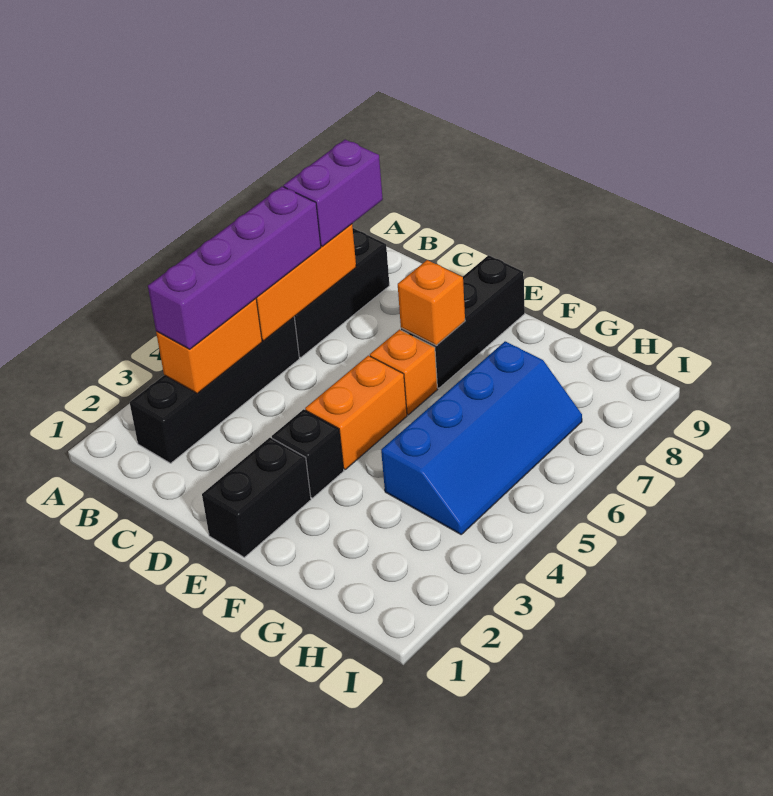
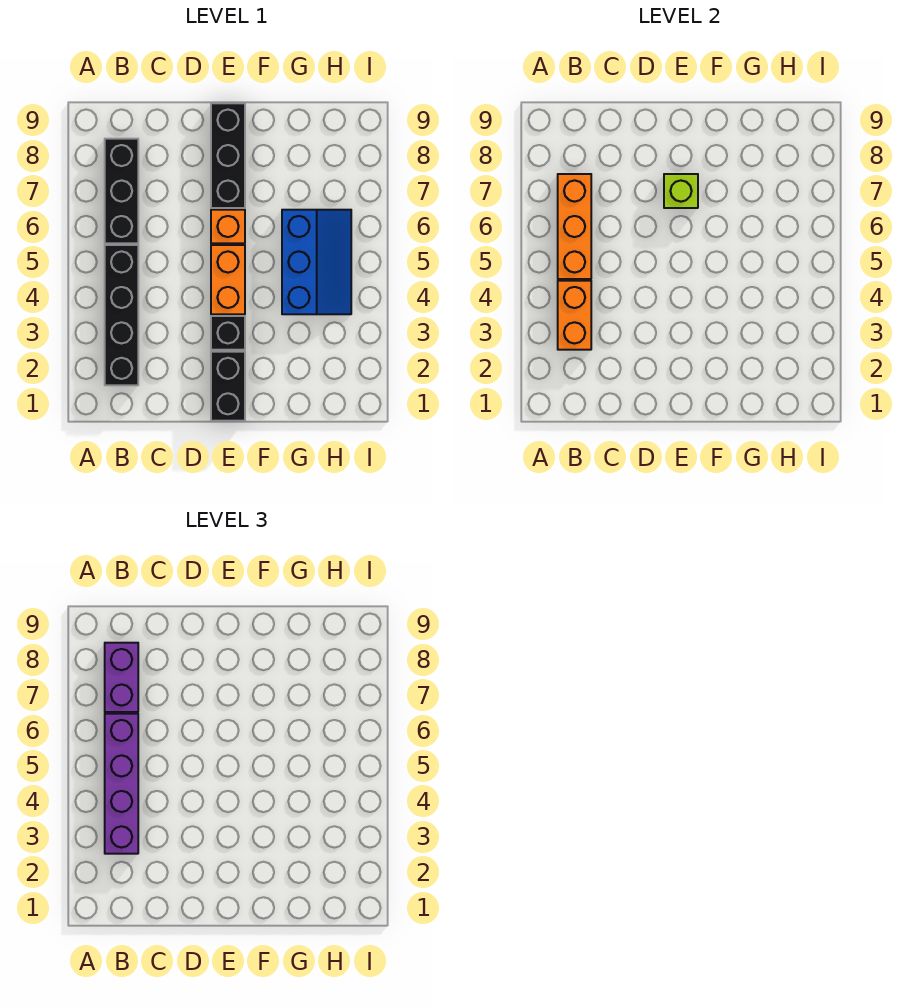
orange 1x1 brick [398,260,465,346] -> lime 1x1 brick [664,174,698,208]
blue 2x4 slope [381,341,582,534] -> blue 2x3 slope [282,210,351,314]

